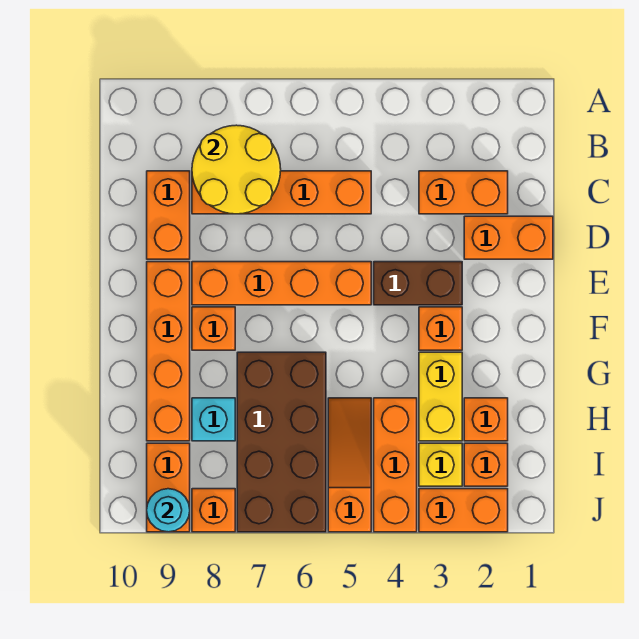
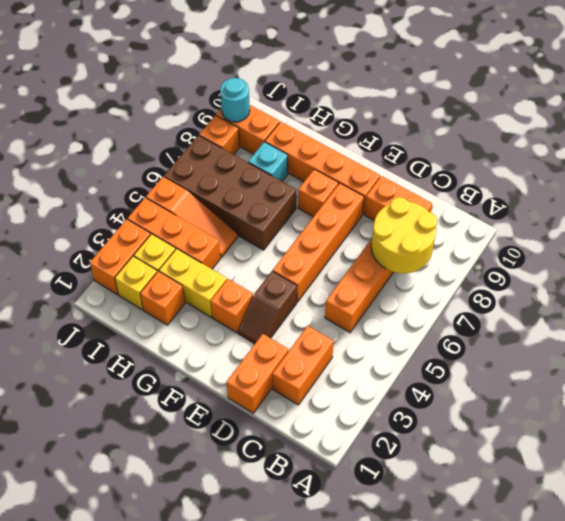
brown 1x2 brick [374,262,462,305] -> brown 1x2 slope [238,271,297,344]
orange 1x1 brick [464,443,508,486] -> yellow 1x1 brick [115,256,157,310]

